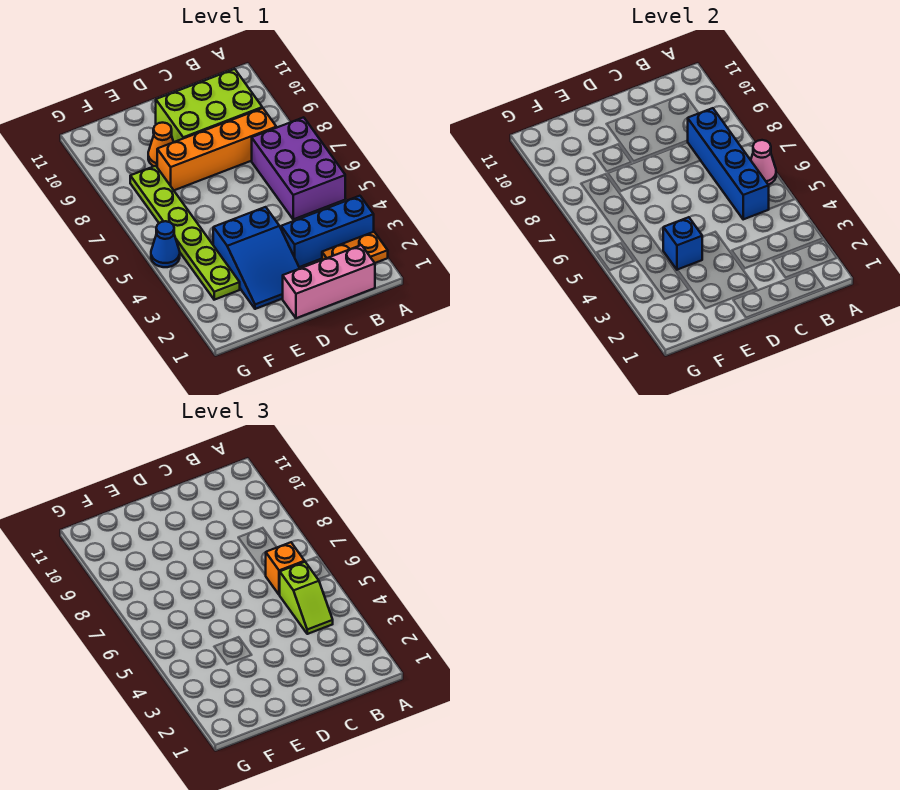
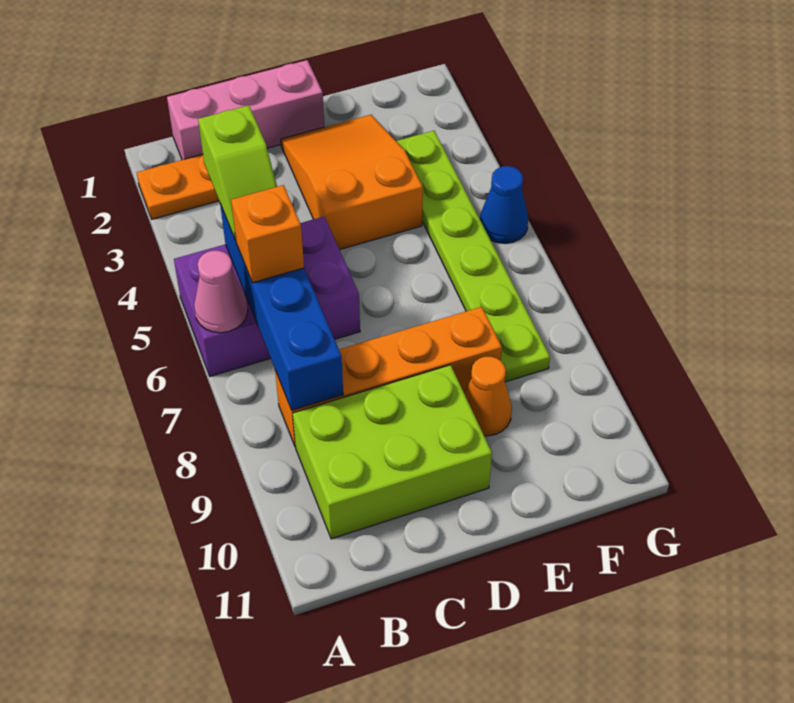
blue 1x3 brick [281,196,374,267] -> none
purple 2x3 brick [252,117,345,219] -> purple 2x3 brick turned to [174,217,360,376]
lime 1x2 slope [280,562,333,634] -> lime 1x2 slope turned to [198,105,277,241]
blue 2x3 slope [213,207,300,309] -> orange 2x3 slope [281,115,423,250]
blue 1x1 brick [663,217,702,270] -> none

